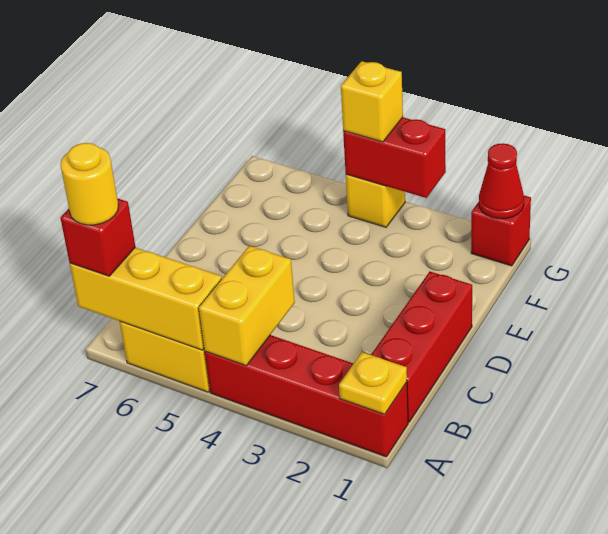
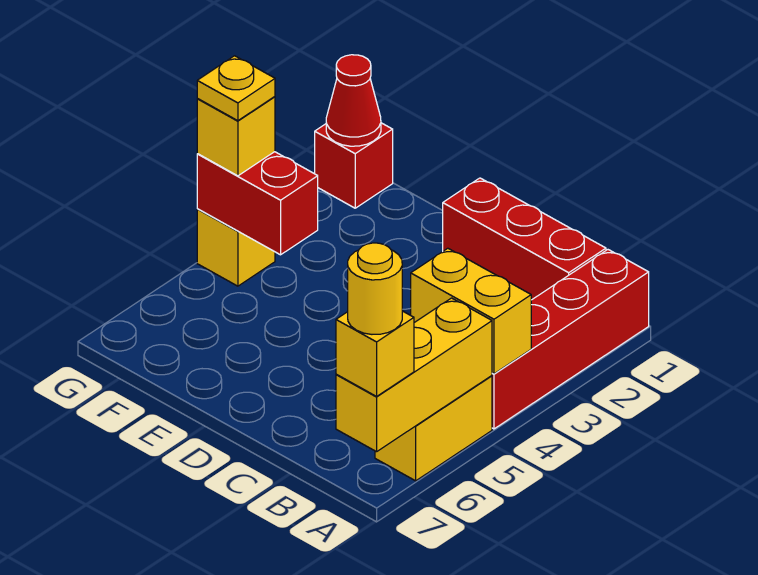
yellow 1x1 plate [339,352,407,414] -> yellow 1x1 plate moved to [197,56,275,121]
red 1x1 brick [60,198,135,276] -> yellow 1x1 brick [336,311,414,396]
red 1x2 brick [343,117,446,198] -> red 1x2 brick turned to [197,152,318,255]

